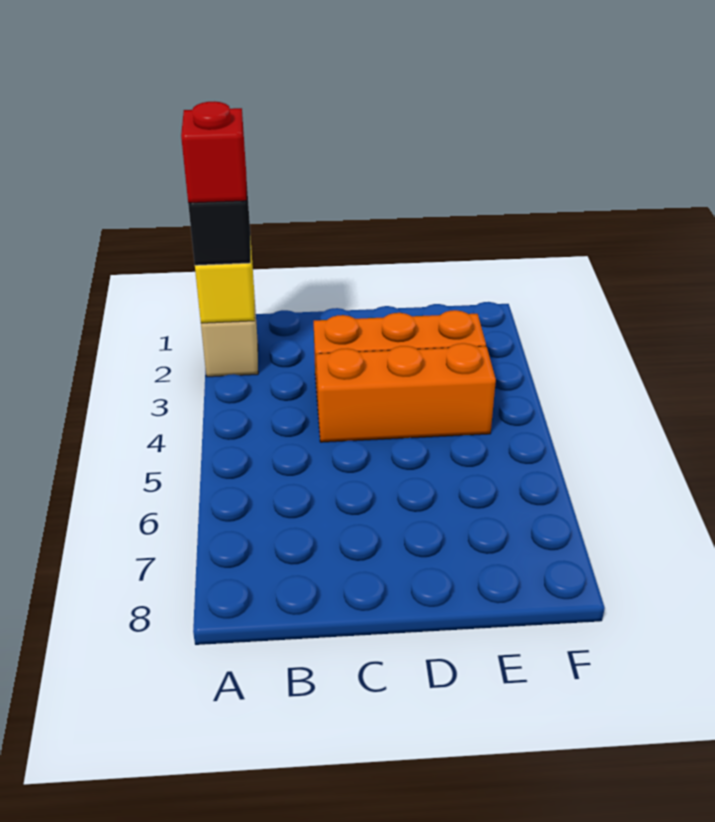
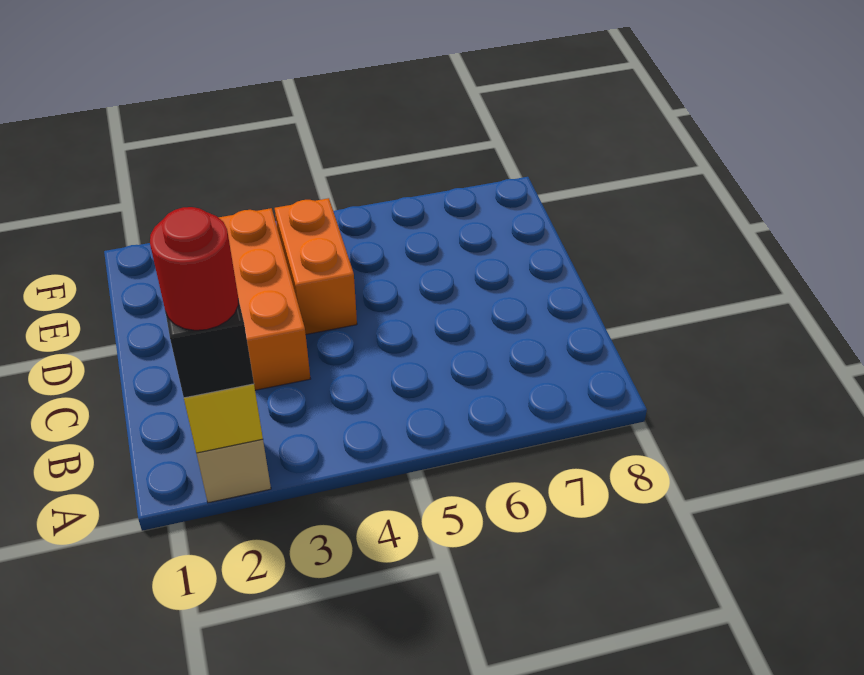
red 1x1 brick [181,101,246,203] -> red 1x1 round brick [150,207,238,330]
orange 1x3 brick [316,343,496,442] -> orange 1x2 brick [275,198,357,334]

